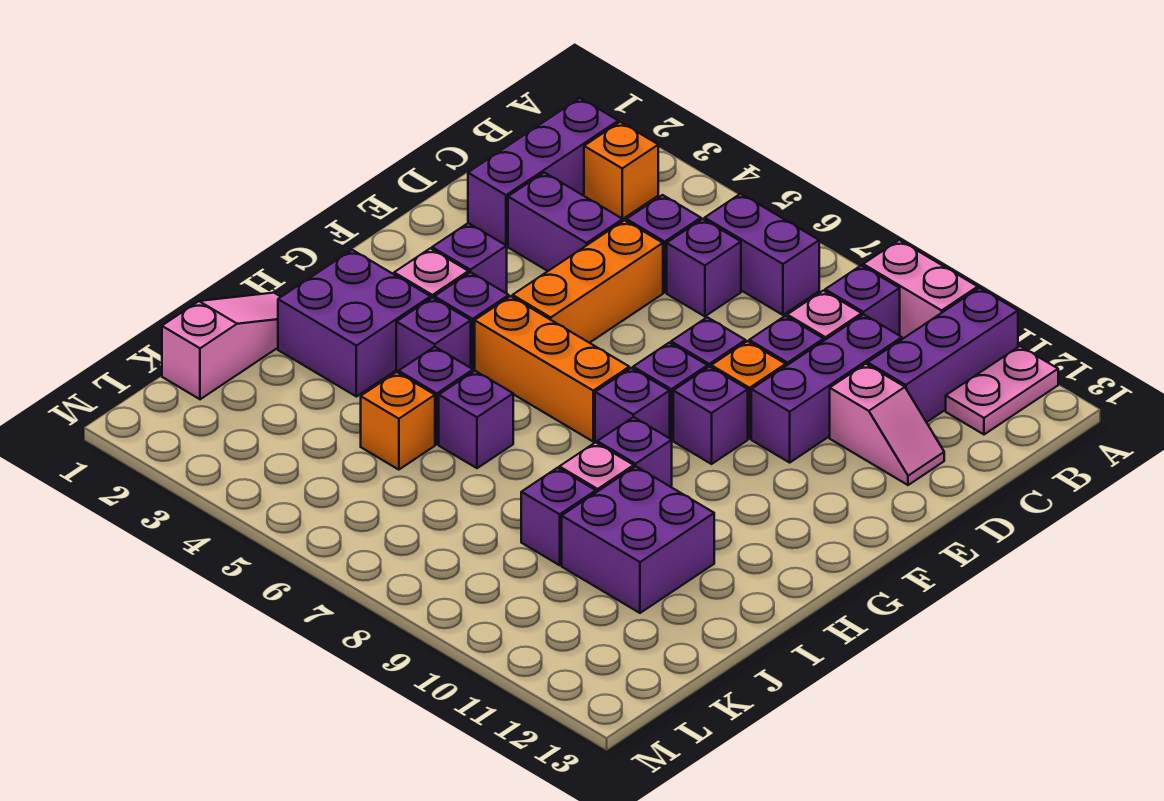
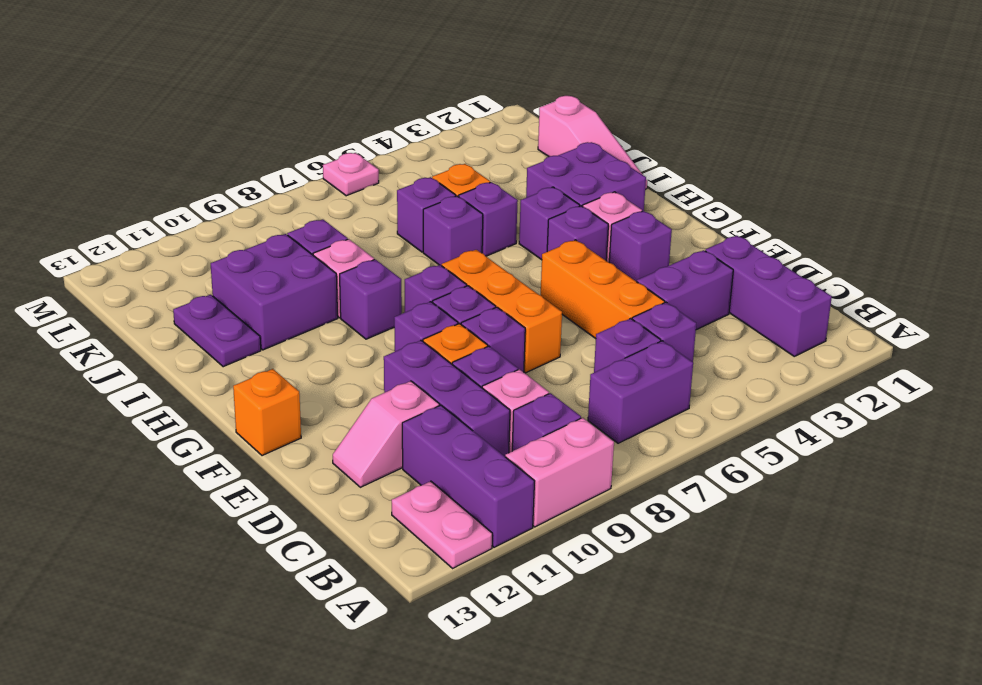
orange 1x1 brick [584,122,658,219] -> orange 1x1 brick moved to [233,369,301,456]
orange 1x3 brick [475,296,629,441] -> orange 1x3 brick turned to [442,250,562,373]
none -> purple 1x2 plate [173,295,261,367]
none -> purple 1x1 brick [397,177,456,252]
none -> pink 1x1 plate [323,153,379,196]

